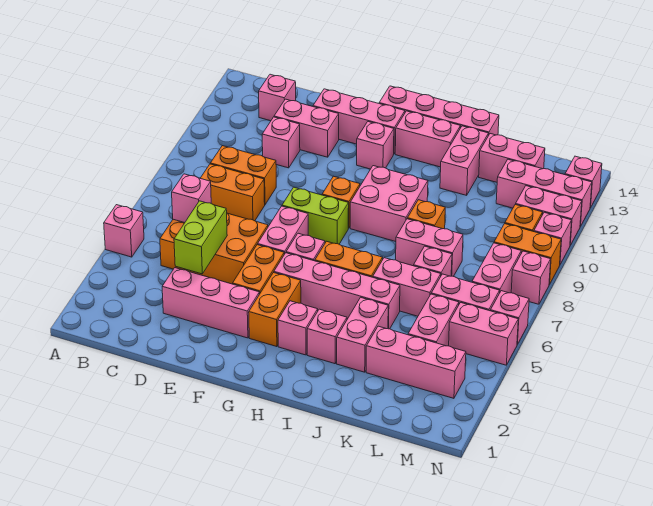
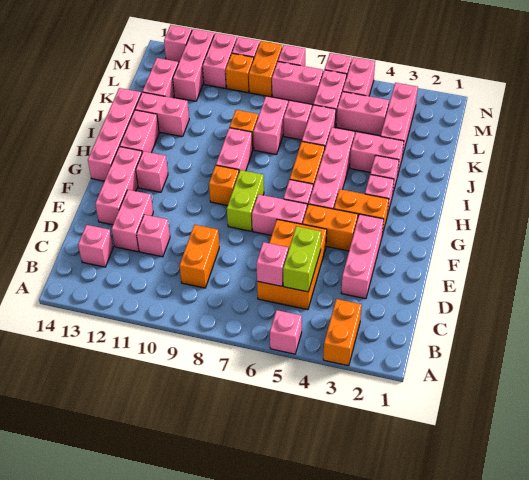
orange 1x2 brick [200,164,265,221] -> orange 1x2 brick moved to [323,299,362,366]
lime 1x2 brick [174,201,227,274] -> lime 1x2 brick turned to [283,226,321,292]
pink 2x2 brick [350,166,428,242] -> pink 1x2 brick [216,128,253,171]

